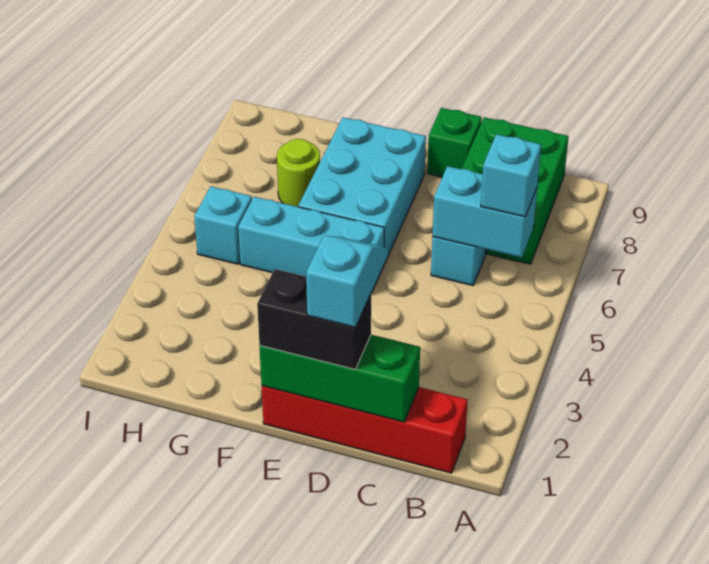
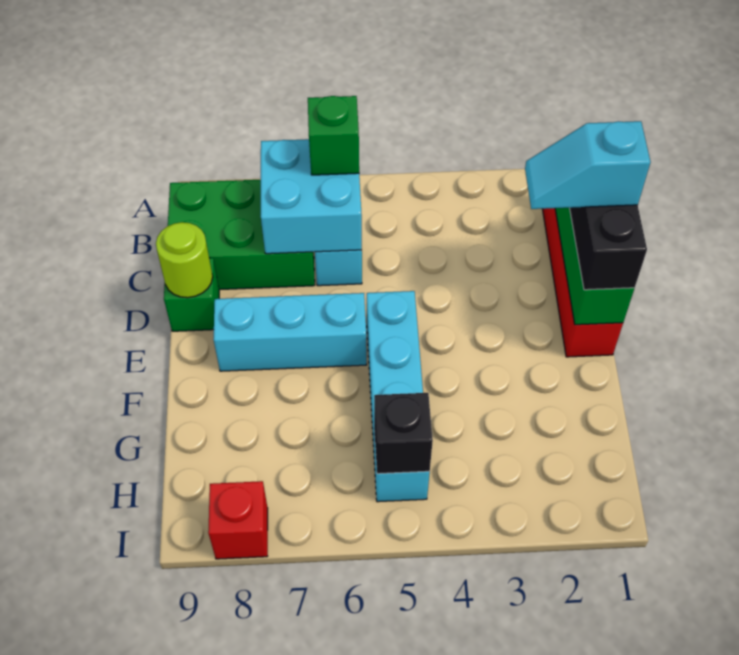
cyan 1x2 brick [432,166,537,258] -> cyan 2x2 brick [261,139,362,254]
cyan 1x1 brick [481,134,541,217] -> green 1x1 brick [308,96,359,175]
cyan 2x3 brick [298,117,426,264] -> cyan 1x3 brick [214,293,367,371]
lime 1x1 round brick [277,139,320,207] -> lime 1x1 round brick moved to [156,222,213,298]
none -> black 1x1 brick [374,393,433,474]
none -> red 1x1 brick [208,481,268,559]

